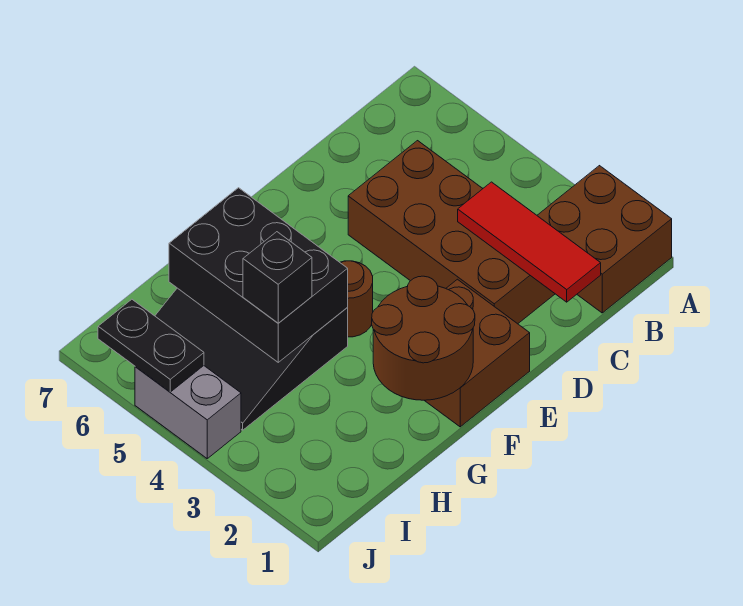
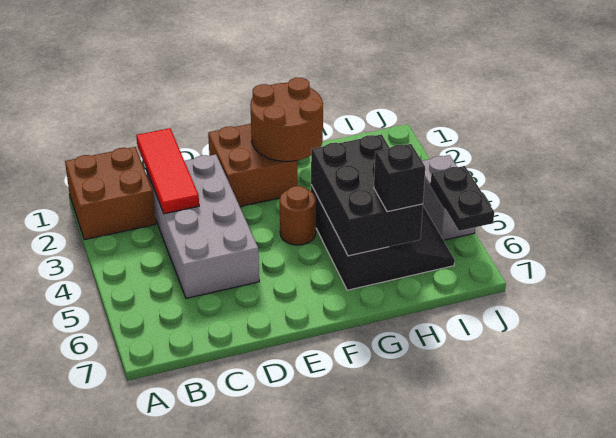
brown 2x4 brick [348,141,555,324] -> grey 2x4 brick [146,154,259,298]
black 1x1 brick [243,232,312,323] -> black 1x1 brick moved to [374,144,425,212]

